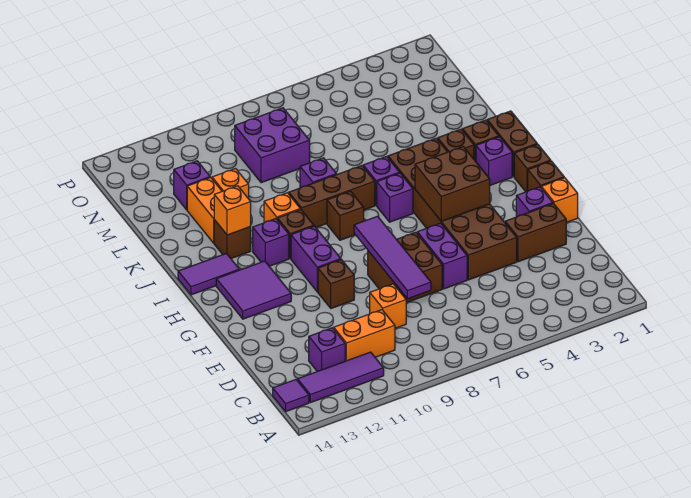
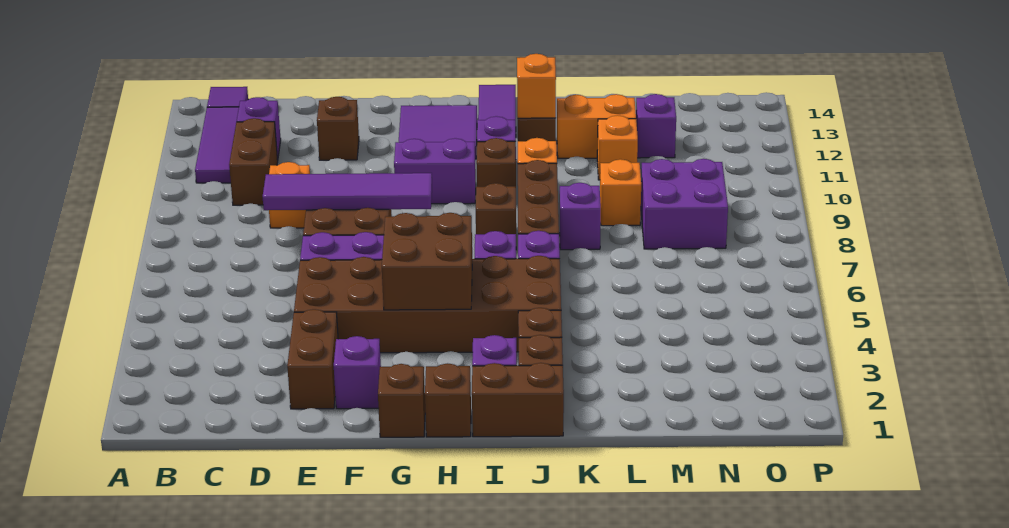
orange 1x2 brick [334,310,395,361] -> brown 1x2 brick [229,118,278,205]
orange 1x1 brick [541,178,578,223] -> orange 1x1 brick moved to [600,159,641,226]
brown 1x1 brick [318,260,354,309] -> brown 1x1 brick moved to [317,97,359,160]

